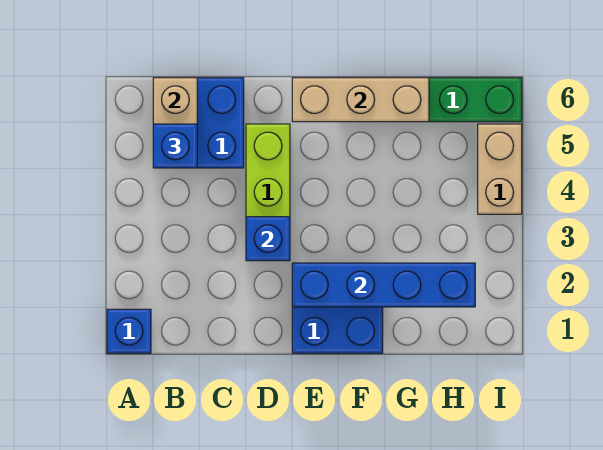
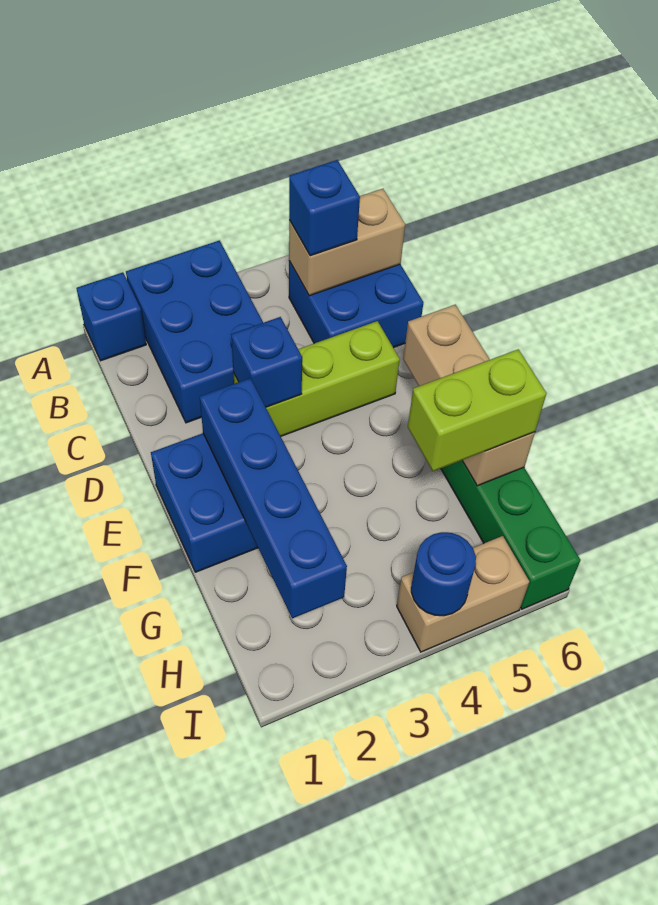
none -> blue 2x3 brick [126,240,263,423]
none -> lime 1x2 brick [408,349,546,471]
none -> blue 1x1 round brick [411,532,476,616]

